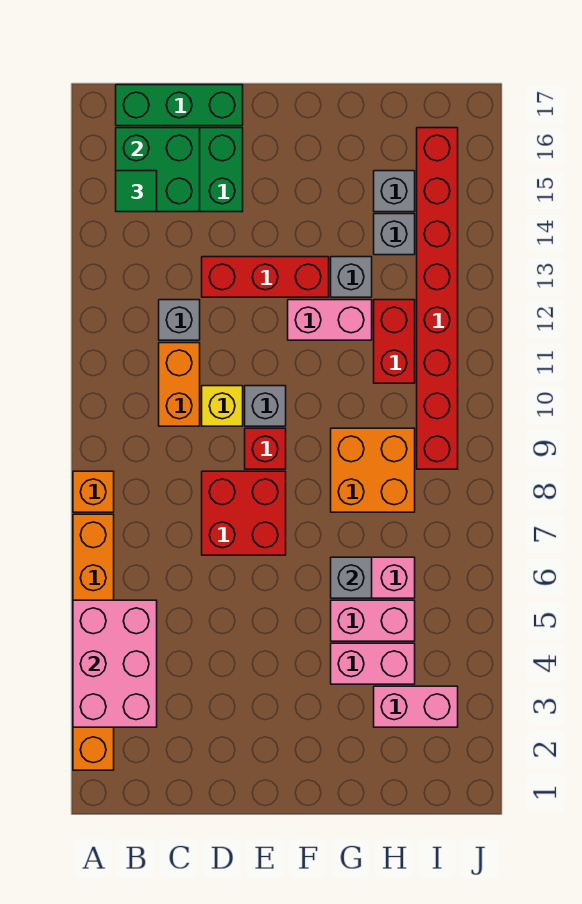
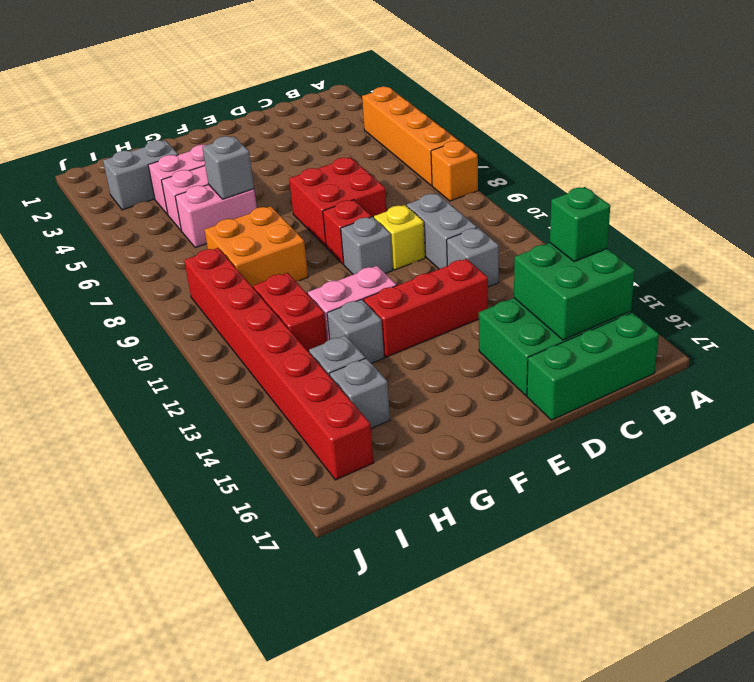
orange 1x6 brick [73,514,114,770] -> orange 1x4 brick [362,87,459,186]
pink 2x3 brick [73,600,157,727] -> none
green 1x1 tile [116,171,157,212] -> green 1x1 brick [550,187,610,262]
orange 1x2 brick [159,343,200,426] -> grey 1x2 brick [407,193,477,269]
pink 1x2 brick [374,686,458,727] -> grey 1x2 brick [103,140,178,210]

